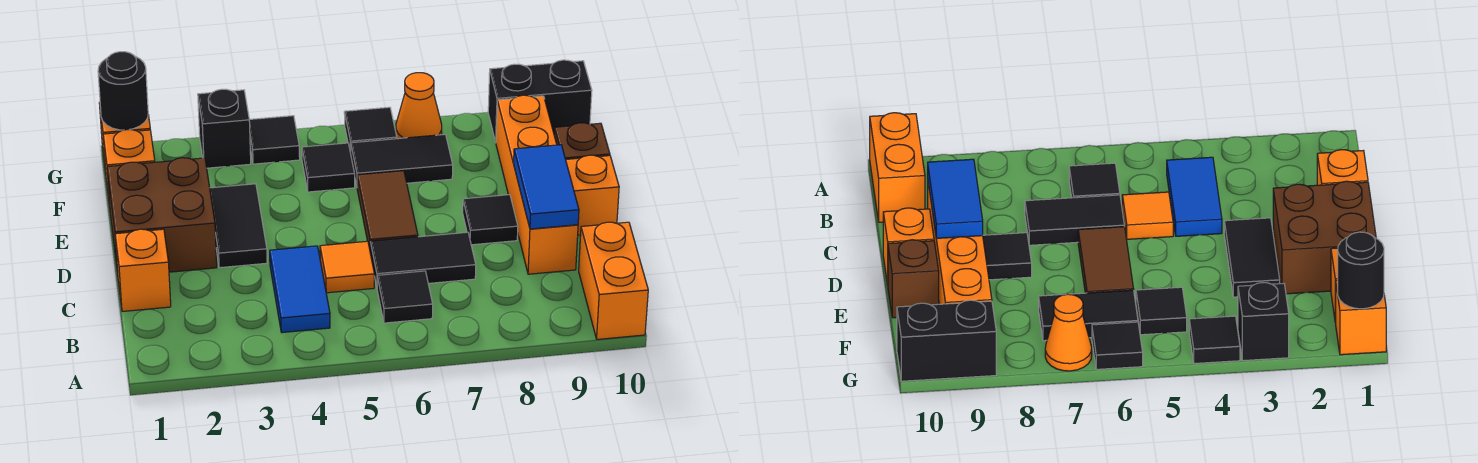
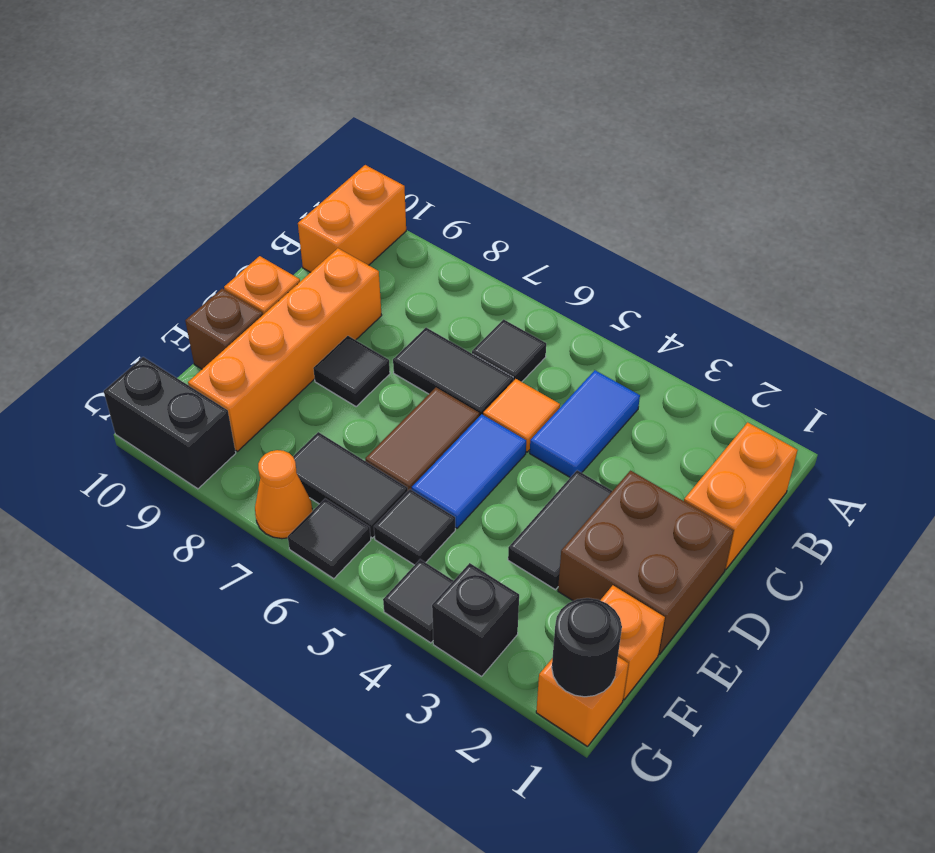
orange 1x1 brick [115,229,171,312] -> orange 1x2 brick [684,422,798,569]
blue 1x2 tile [514,145,579,229] -> blue 1x2 tile moved to [412,414,526,528]

